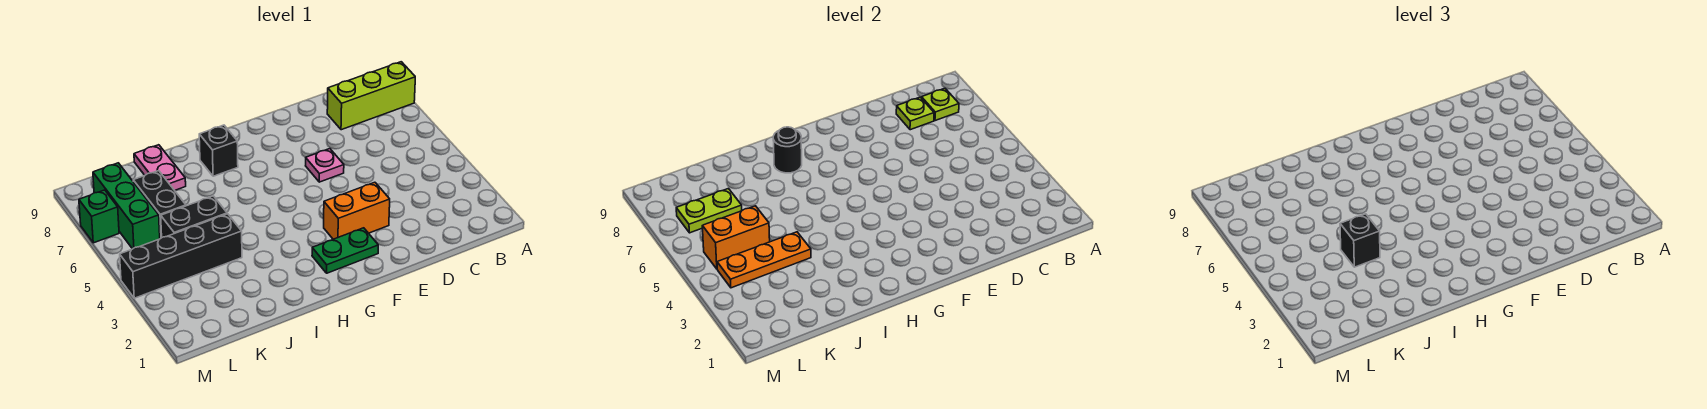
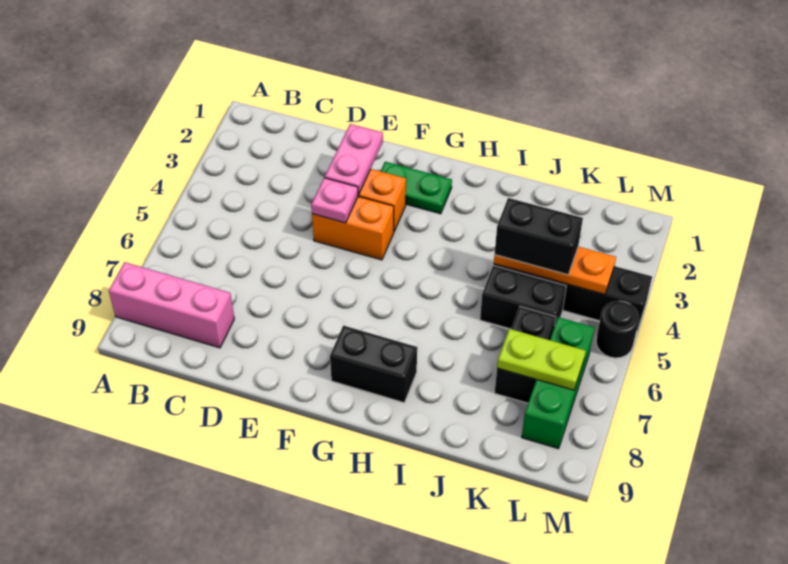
lime 1x3 brick [327,62,415,130] -> pink 1x3 brick [109,262,234,348]
lime 1x1 plate [922,88,959,121] -> none
lime 1x1 plate [896,97,934,130] -> none
pink 1x1 plate [306,149,344,182] -> pink 1x1 plate moved to [311,178,358,223]
black 1x1 brick [199,125,238,176] -> black 1x2 brick [330,325,417,403]
black 1x1 round brick [773,127,802,173] -> black 1x1 round brick moved to [596,301,639,358]
black 1x1 brick [1340,214,1380,267] -> black 1x2 brick [495,198,583,275]
pink 1x2 plate [134,145,186,190] -> pink 1x2 plate moved to [325,124,383,195]
orange 1x2 brick [702,206,770,269] -> orange 1x2 brick moved to [312,196,394,260]
green 1x1 brick [79,190,119,243] -> none

